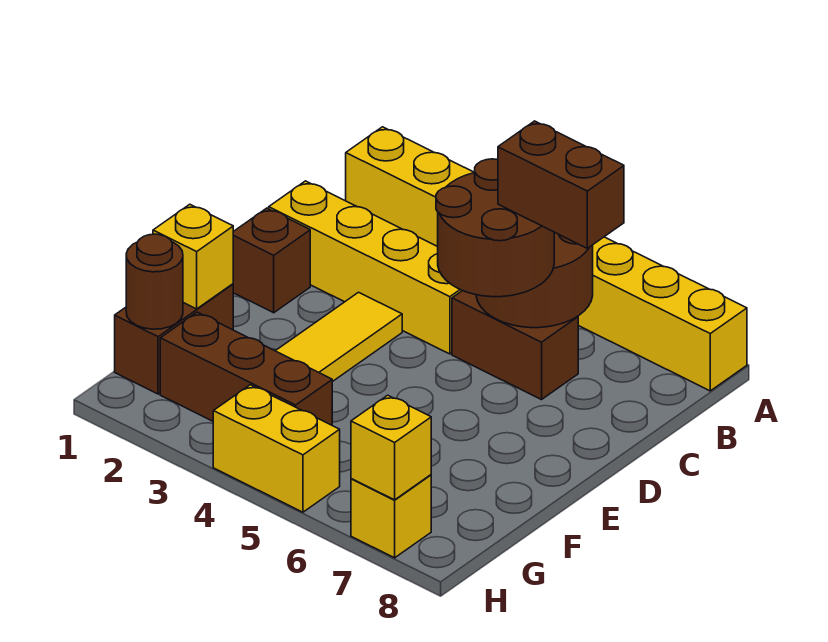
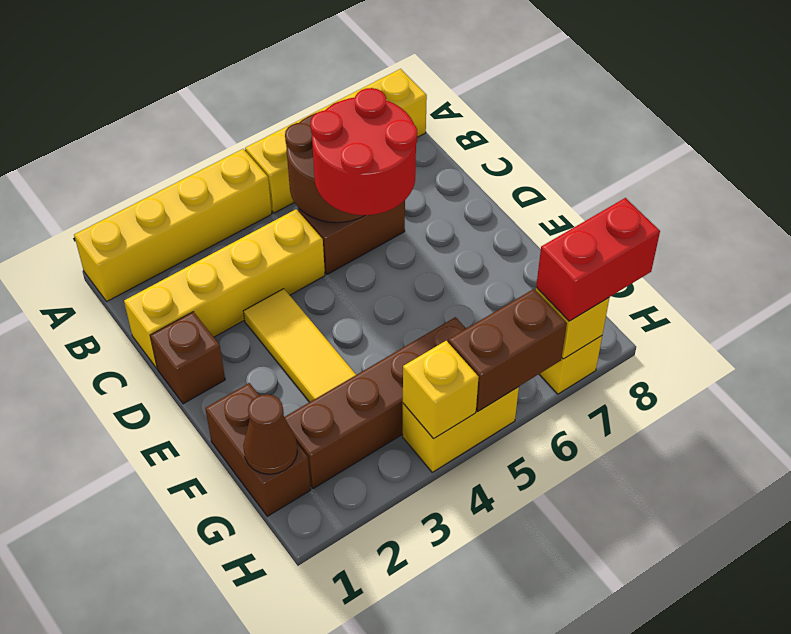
brown 2x2 round brick [436,159,554,297] -> red 2x2 round brick [310,88,417,215]
brown 1x2 brick [498,121,624,248] -> brown 1x2 brick moved to [448,289,567,411]
yellow 1x1 brick [153,204,233,309] -> yellow 1x1 brick moved to [403,341,479,439]
brown 1x1 round brick [126,234,183,329] -> brown 1x1 cone [243,394,297,474]
brown 1x3 brick [160,312,332,425] -> brown 1x4 brick [285,317,466,489]
none -> red 1x2 brick [536,198,660,321]

